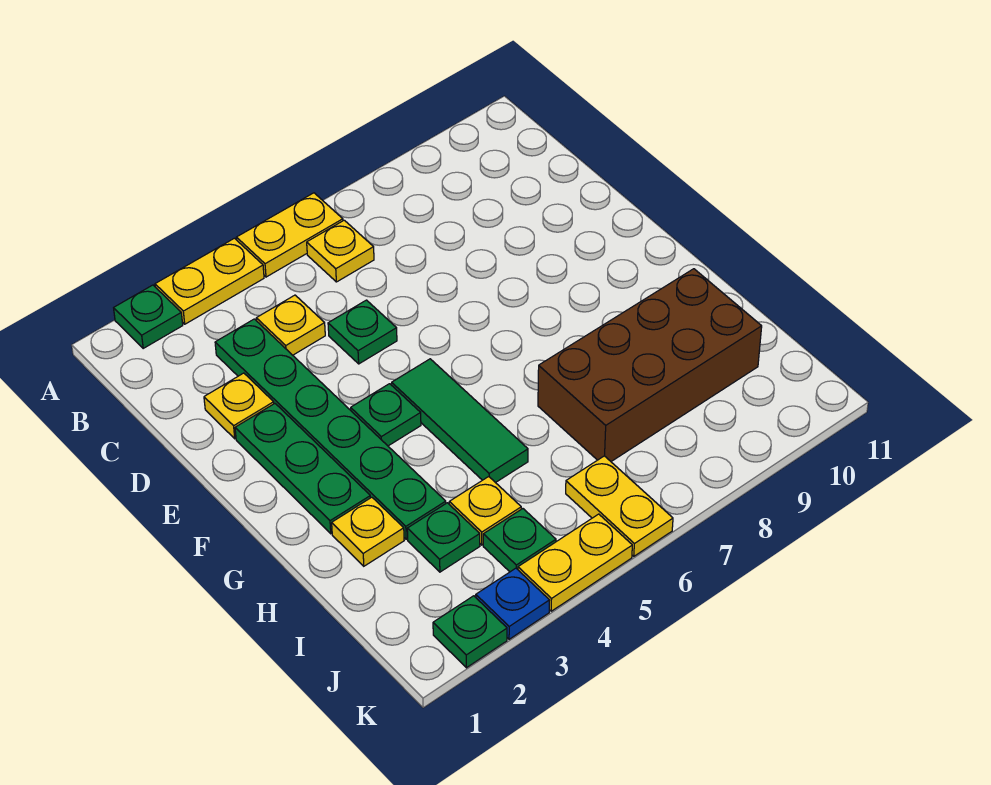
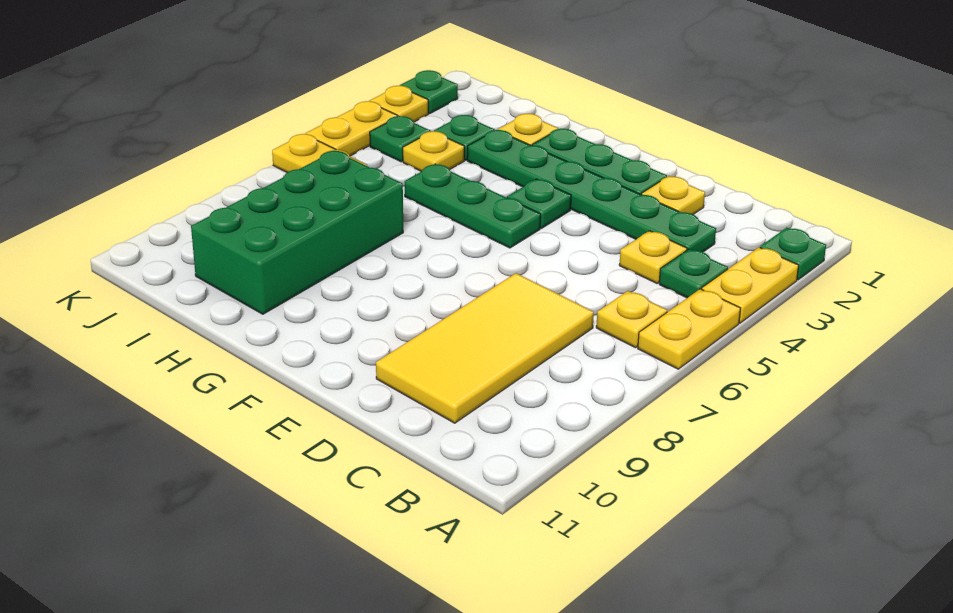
none -> yellow 2x4 tile [376,273,594,423]
green 1x1 plate [328,300,397,364] -> green 1x1 plate moved to [659,249,728,298]
green 1x3 tile [392,359,528,483] -> green 1x3 plate [405,164,541,248]
brown 2x4 brick [538,269,762,461] -> green 2x4 brick [191,151,403,314]
blue 1x1 plate [476,568,549,639] -> yellow 1x1 plate [369,85,428,122]

